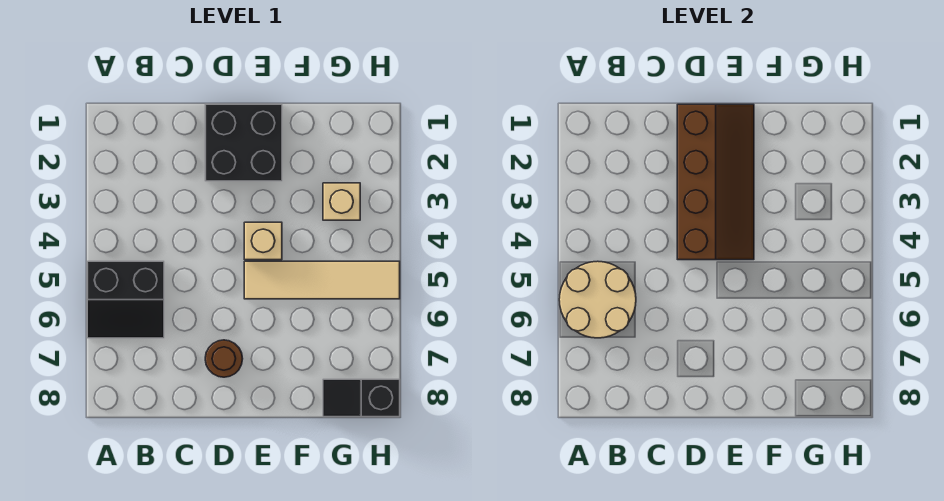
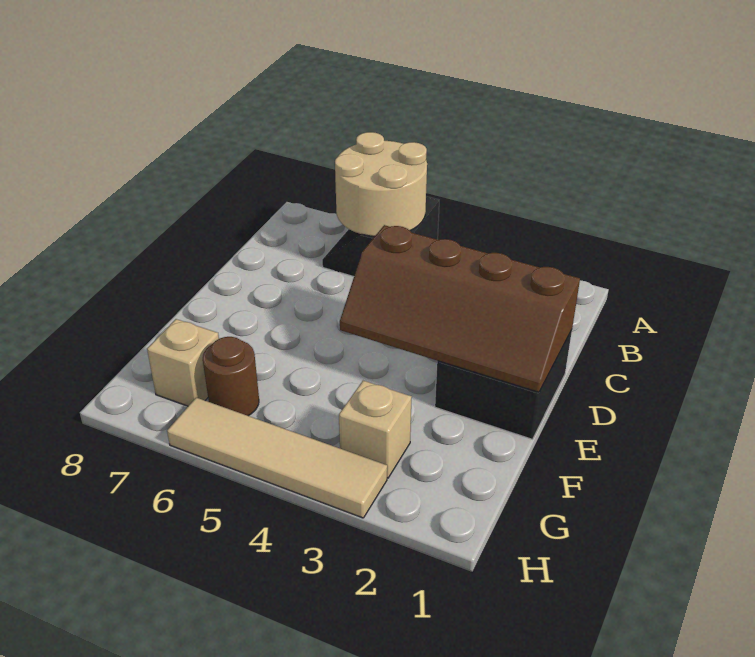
brown 1x1 round brick [205,340,243,377] -> brown 1x1 round brick moved to [203,337,259,416]
tan 1x1 brick [244,222,282,260] -> tan 1x1 brick moved to [147,319,219,406]
tan 1x4 tile [244,261,400,299] -> tan 1x4 tile turned to [167,398,387,518]
black 1x2 slope [323,379,400,417] -> none

